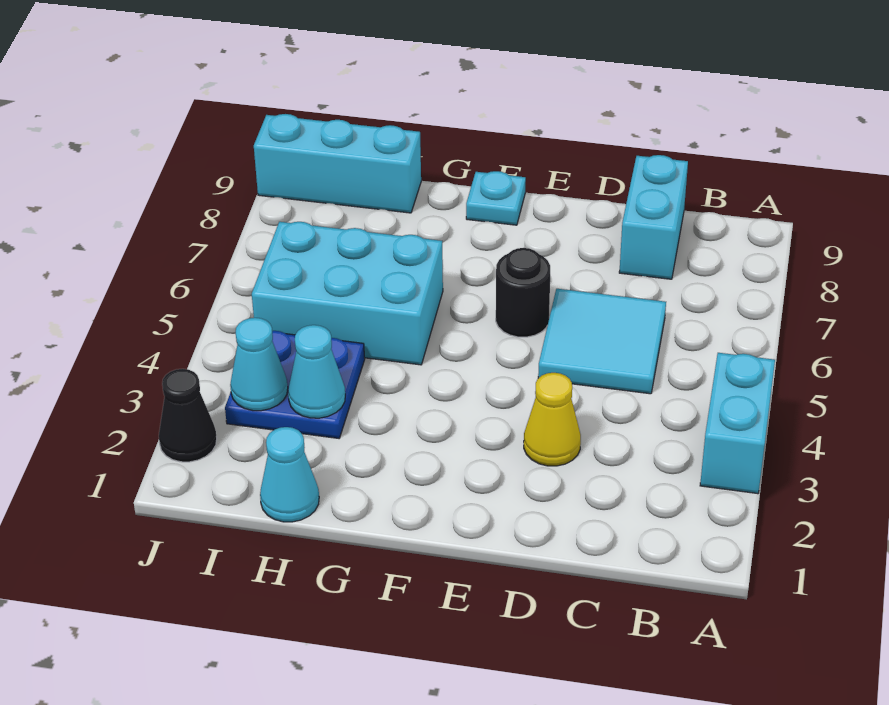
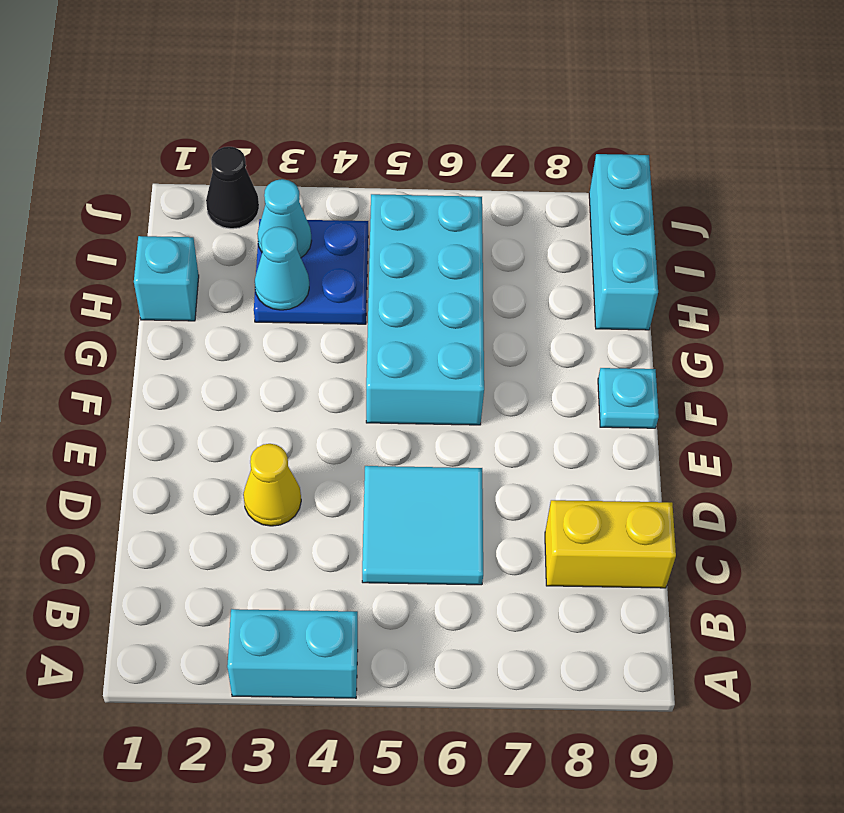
cyan 1x2 brick [619,155,688,279] -> yellow 1x2 brick [545,500,676,588]
black 1x1 round brick [496,248,550,337] -> none
cyan 2x3 brick [252,222,443,365] -> cyan 2x4 brick [366,194,484,425]
cyan 1x1 cone [260,427,319,522] -> cyan 1x1 brick [134,236,199,321]

